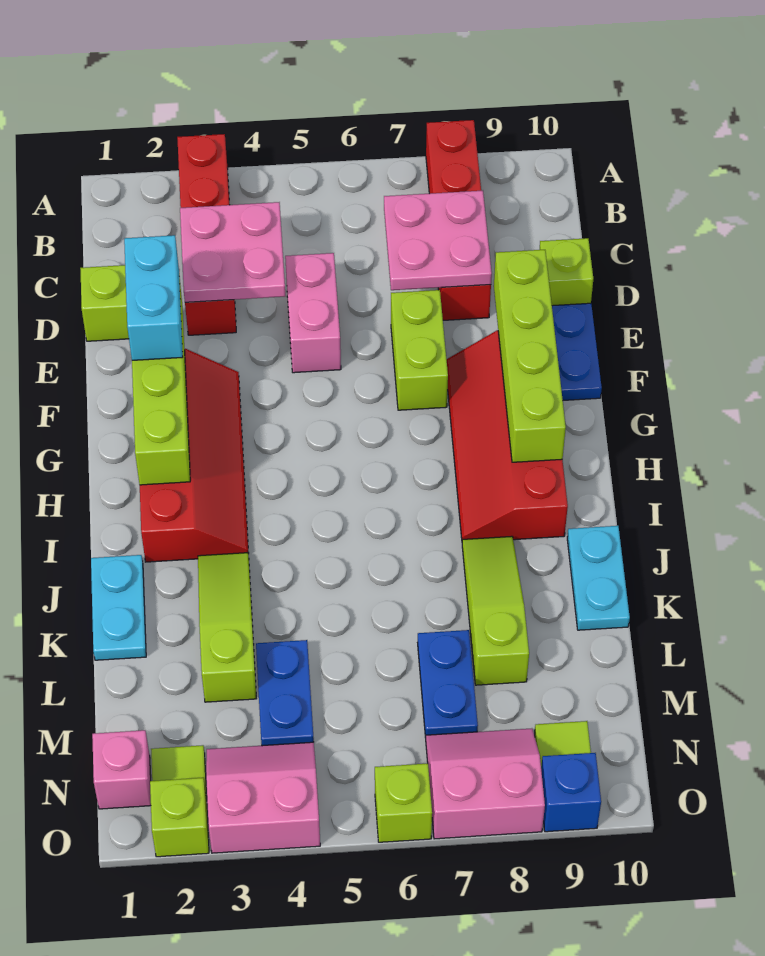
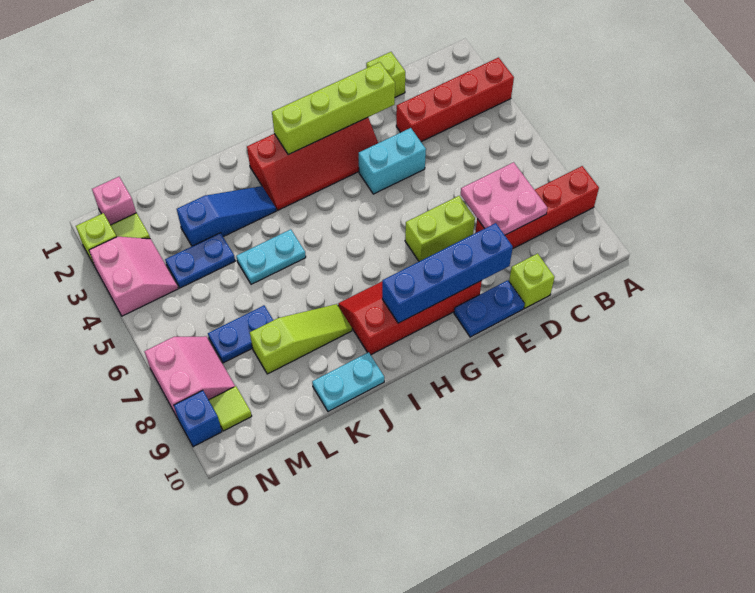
pink 2x2 plate [180,202,285,302] -> none
pink 1x2 brick [285,253,341,373] -> none
cyan 1x2 brick [124,235,183,360] -> cyan 1x2 brick moved to [359,128,426,194]
lime 1x4 brick [494,250,566,462] -> blue 1x4 brick [382,223,513,323]
cyan 1x2 plate [91,555,146,660] -> cyan 1x2 plate moved to [236,229,306,284]
lime 1x3 slope [198,553,256,702] -> blue 1x3 slope [177,186,276,246]
lime 1x1 brick [375,763,432,842] -> none

